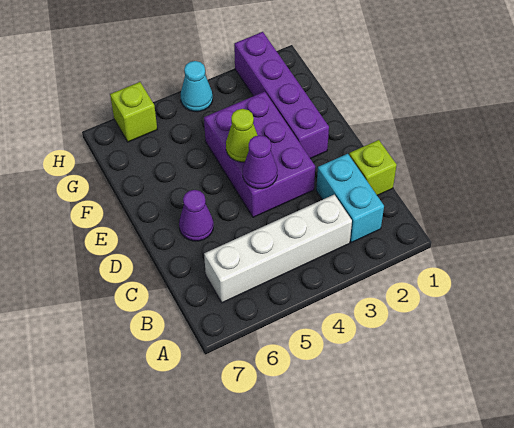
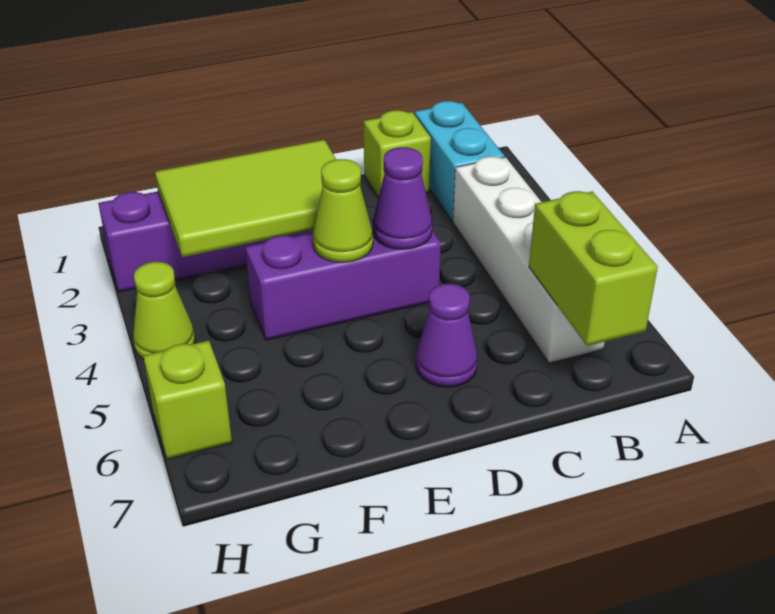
cyan 1x2 brick [316,154,384,243] -> cyan 1x2 brick turned to [414,101,504,221]
none -> lime 1x2 brick [529,191,658,346]
purple 2x3 brick [204,92,315,217] -> purple 1x3 brick [245,220,441,340]
none -> lime 2x3 tile [155,140,336,257]
cyan 1x1 cone [181,61,213,112] -> lime 1x1 cone [133,262,195,359]

